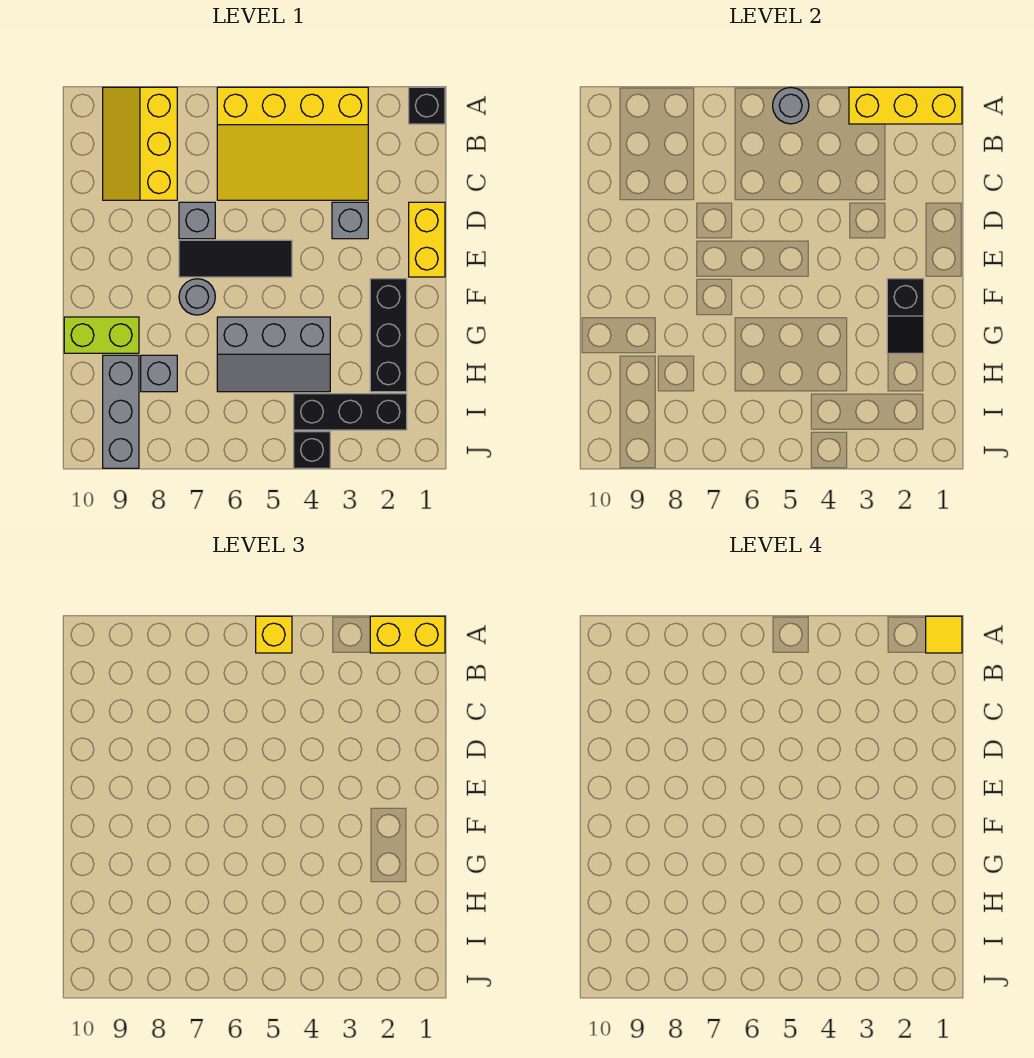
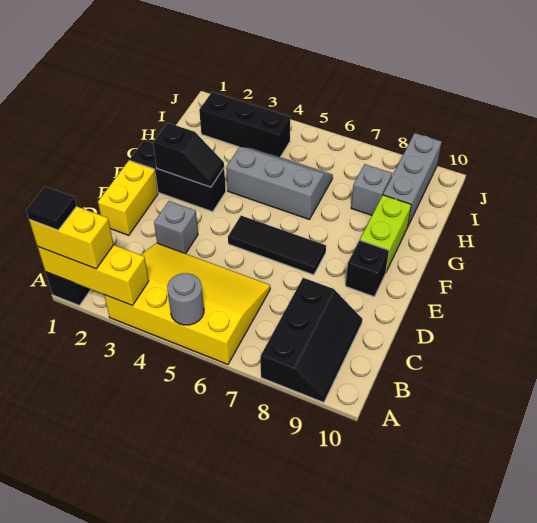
yellow 1x1 tile [926,616,962,653] -> black 1x1 tile [26,186,77,230]
yellow 1x1 brick [256,616,292,653] -> none
yellow 2x3 slope [103,87,177,200] -> black 2x3 slope [261,278,362,403]
grey 1x1 brick [179,202,215,239] -> none
black 1x3 brick [370,279,407,392] -> black 1x3 brick turned to [130,140,226,212]
black 1x2 slope [887,279,924,353] -> black 1x2 slope turned to [153,123,224,187]
grey 1x1 round brick [179,279,215,315] -> none
lime 1x2 brick [64,317,139,353] -> lime 1x2 brick turned to [360,195,411,272]
black 1x1 brick [294,432,330,468] -> black 1x1 brick moved to [346,240,389,297]

